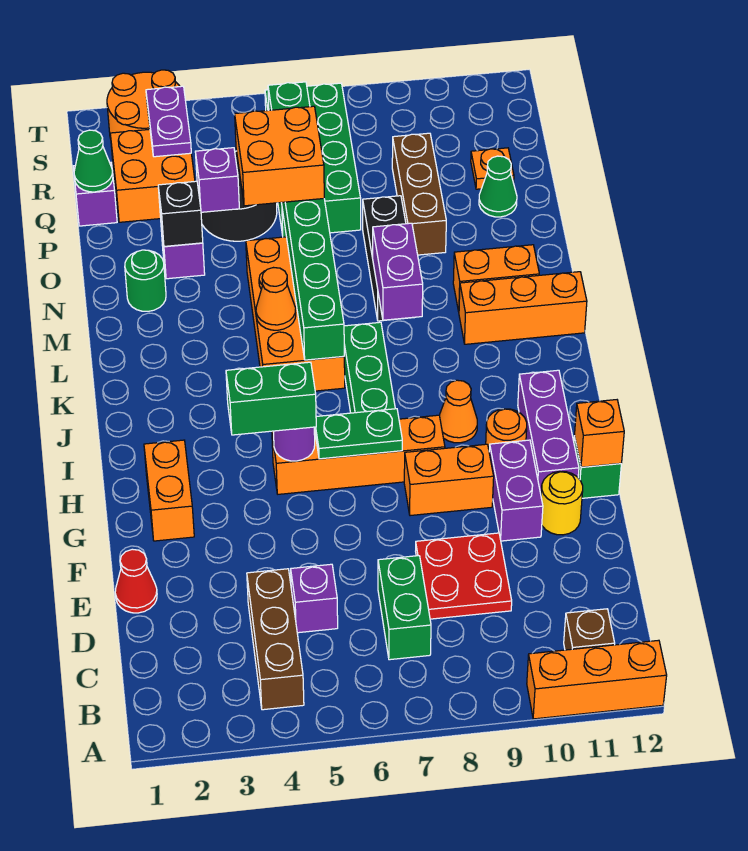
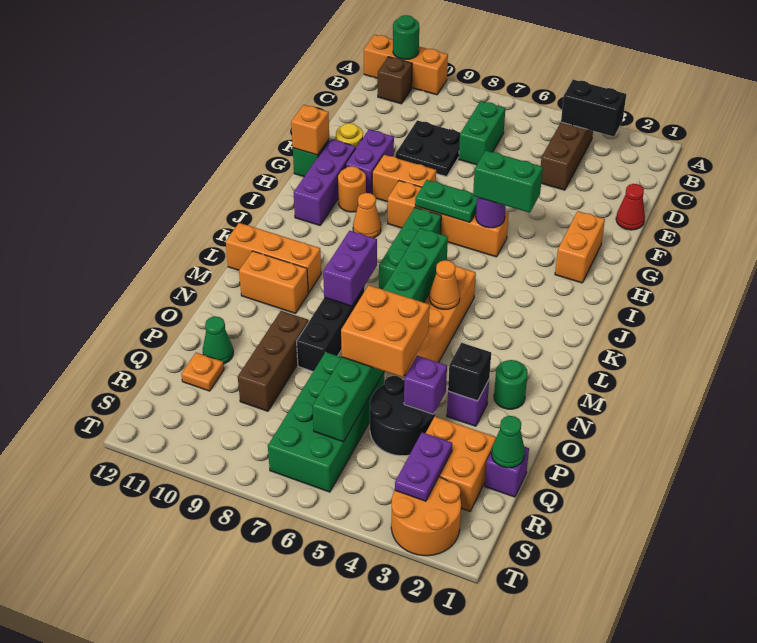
none -> green 1x1 round brick [393,15,419,59]
none -> black 1x2 brick [561,80,626,137]
purple 1x1 brick [291,564,338,633] -> none
red 2x2 plate [416,533,512,619] -> black 2x2 plate [395,120,460,177]

